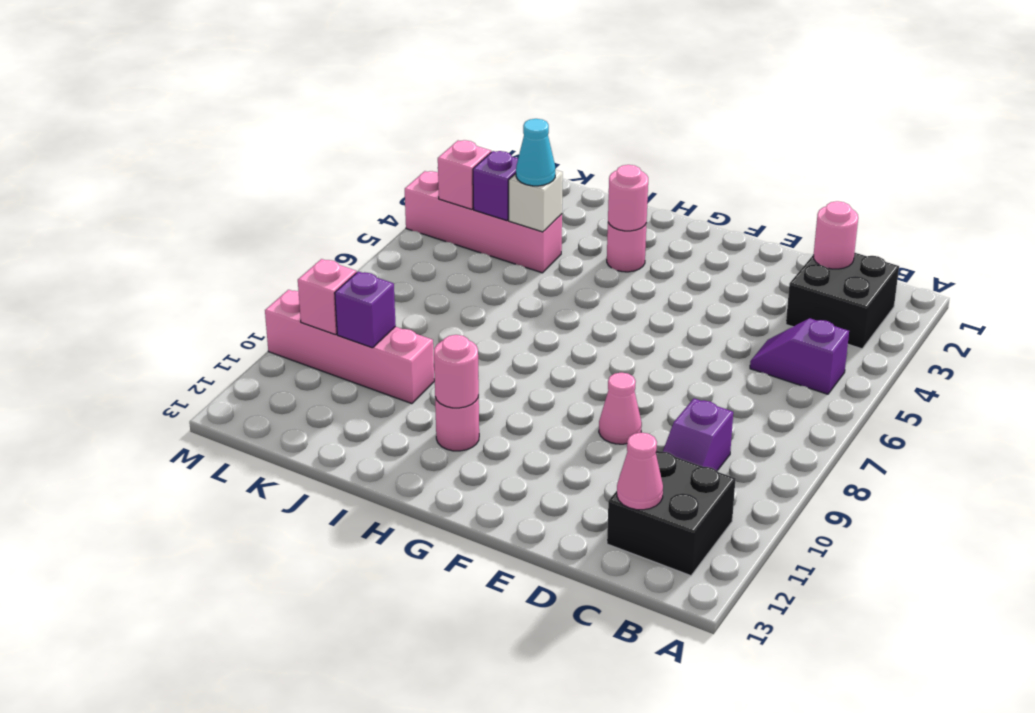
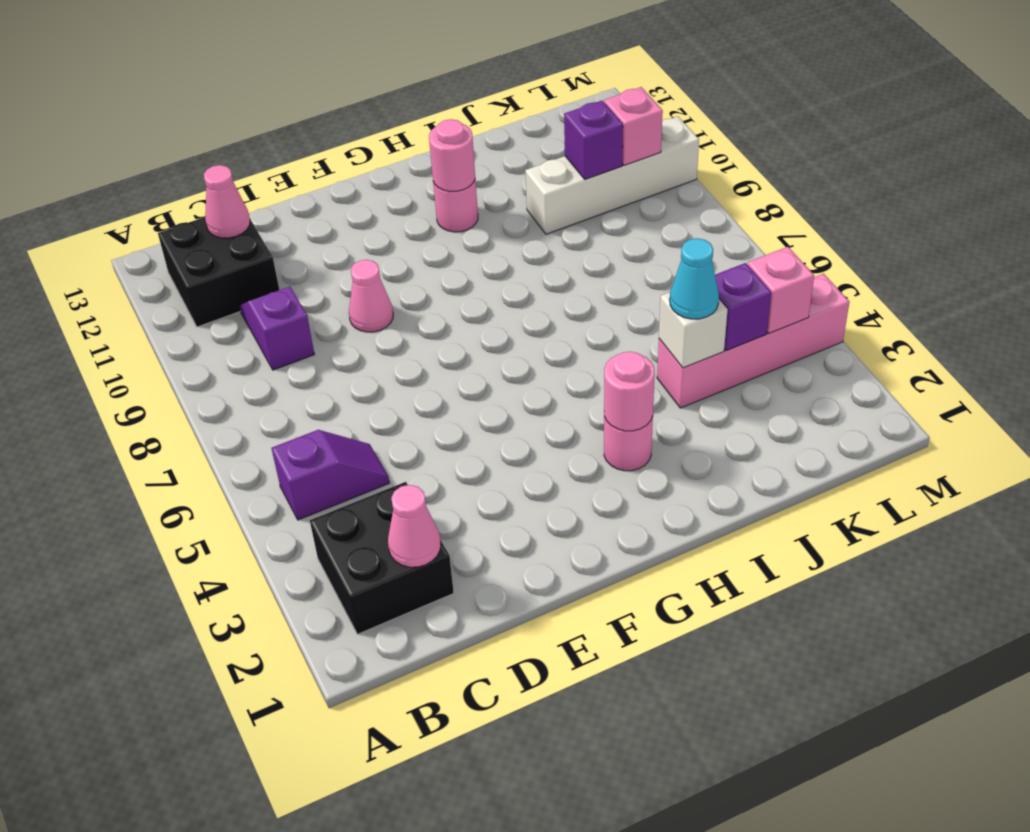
pink 1x1 round brick [813,201,858,269] -> pink 1x1 cone [388,485,441,567]
pink 1x4 brick [265,290,434,404] -> white 1x4 brick [525,116,699,234]

